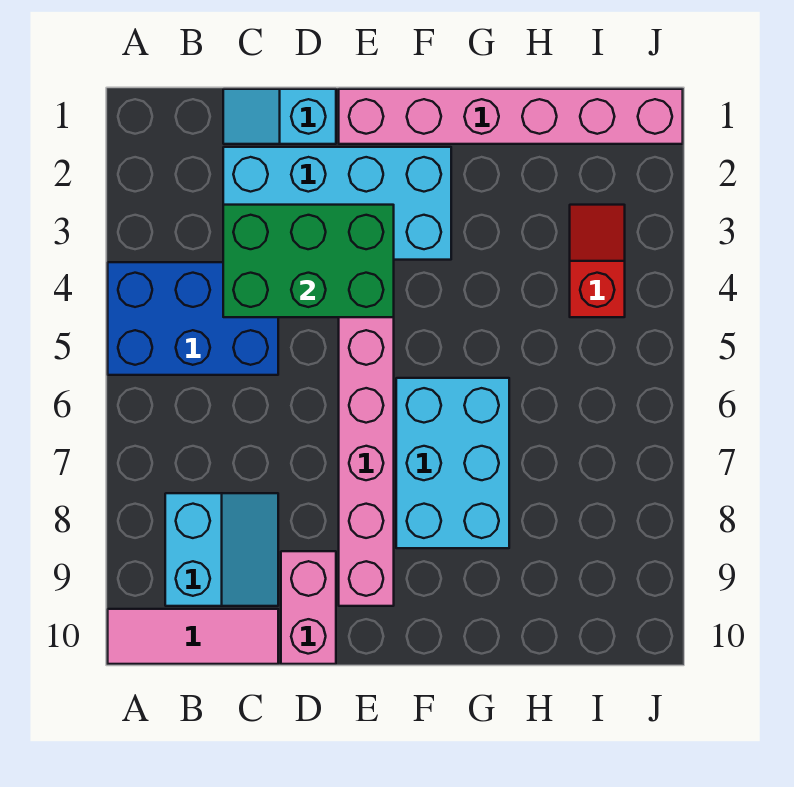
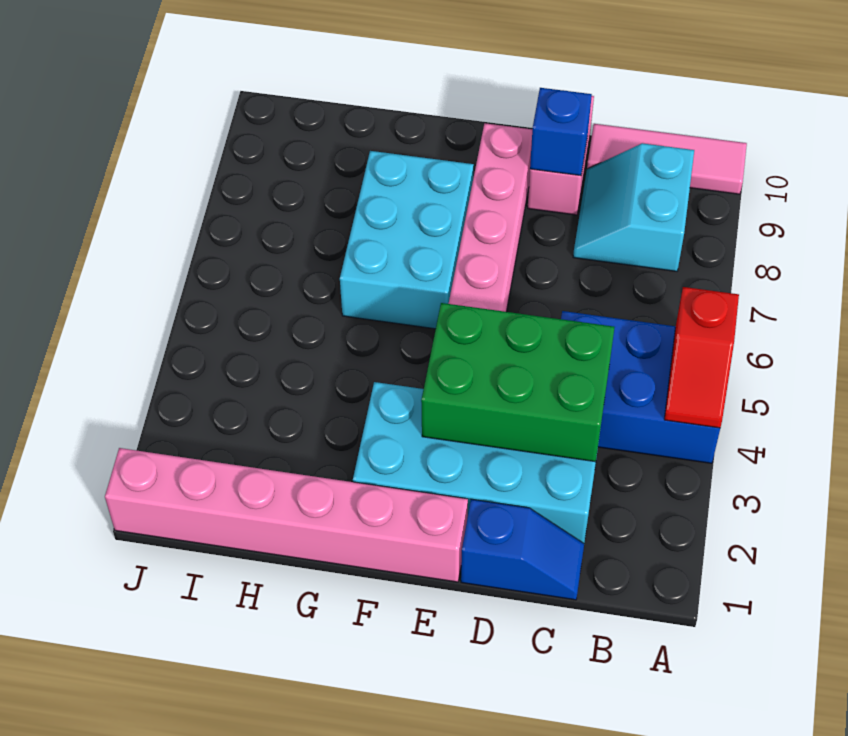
cyan 1x2 slope [223,89,336,144] -> blue 1x2 slope [461,499,584,600]
none -> blue 1x1 brick [530,88,592,175]
red 1x2 slope [570,205,625,317] -> red 1x2 slope moved to [664,287,739,428]

